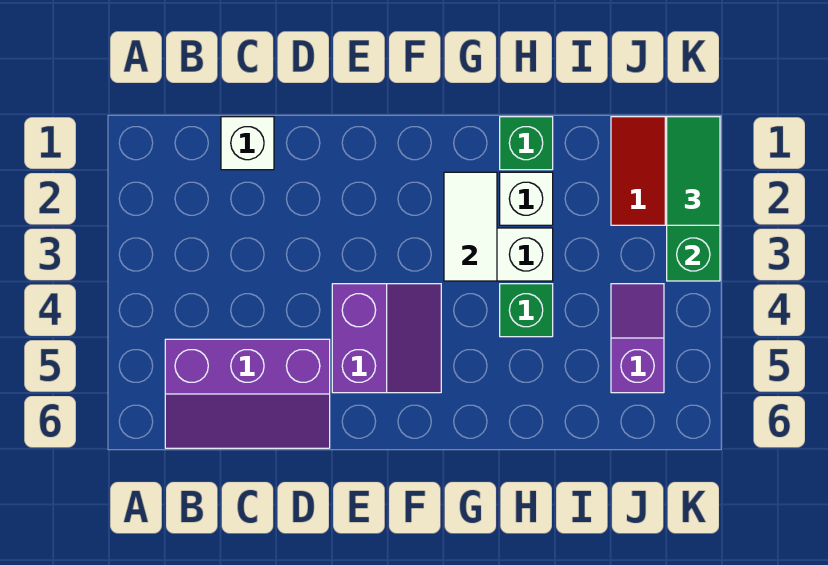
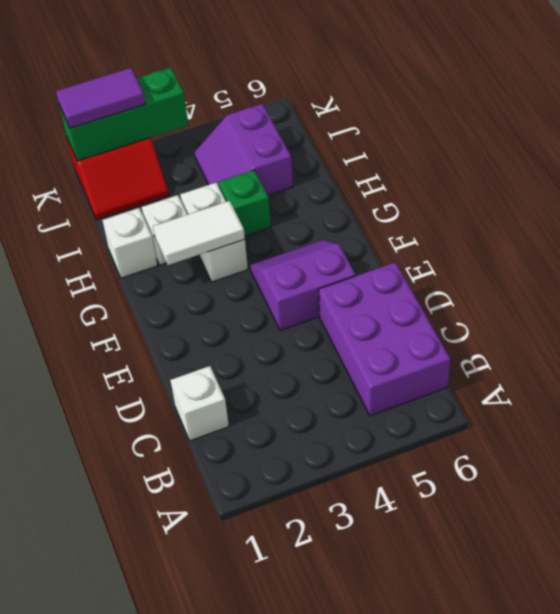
purple 2x3 slope [165,339,330,448] -> purple 2x3 brick [319,262,451,416]
green 1x1 brick [500,117,553,170] -> white 1x1 brick [102,208,158,278]
purple 1x2 slope [611,284,664,393] -> purple 2x2 slope [194,104,293,195]
green 1x2 tile [667,117,720,225] -> purple 1x2 tile [56,68,146,128]

